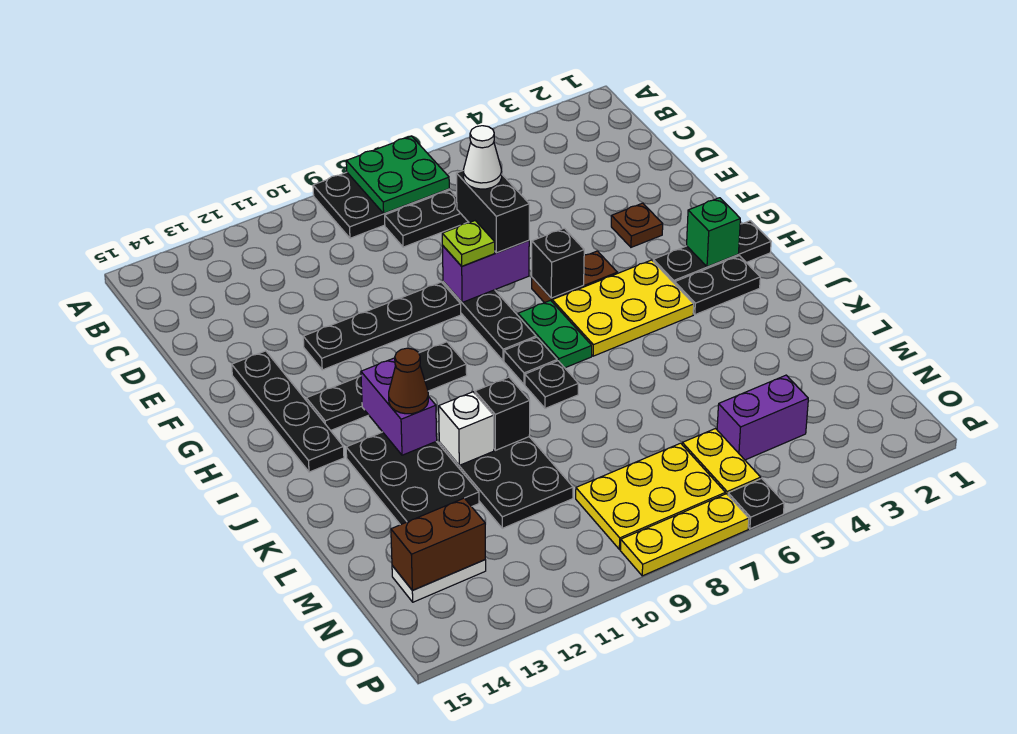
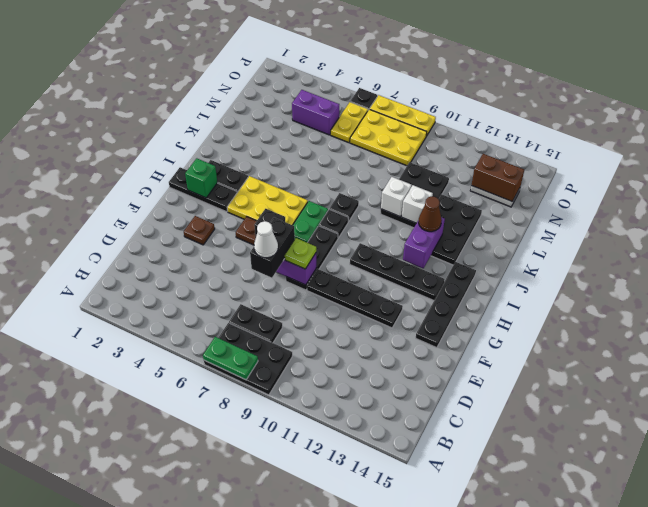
green 2x2 plate [346,136,449,213] -> green 1x2 plate [203,337,258,380]
black 1x1 brick [475,377,530,450] -> white 1x1 brick [381,177,412,217]

